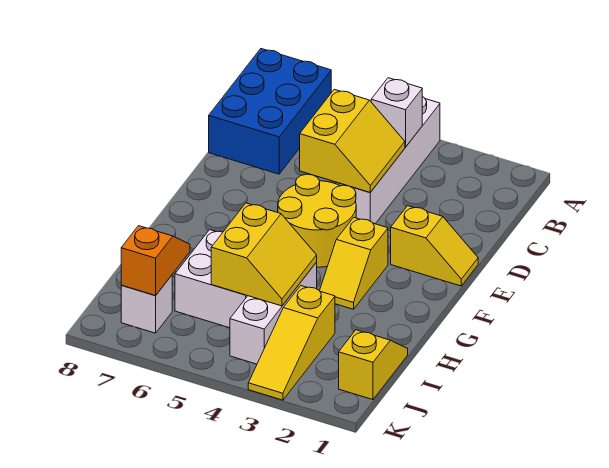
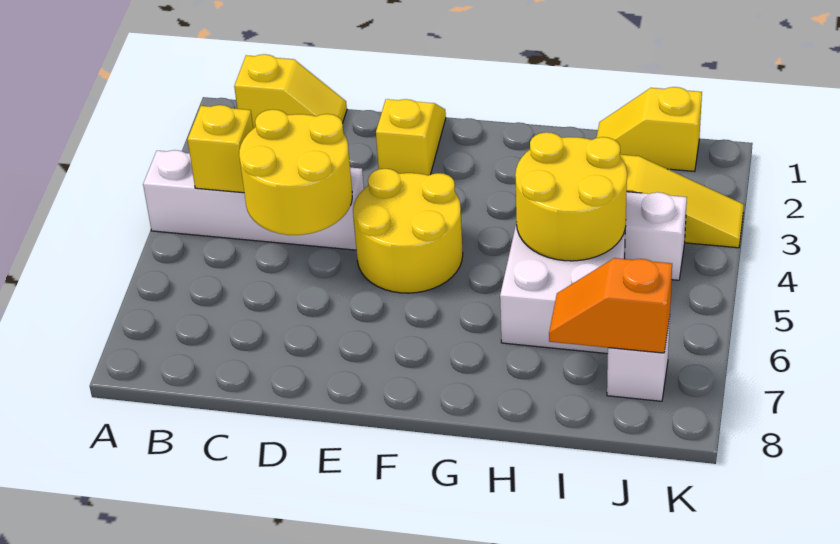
blue 2x3 brick [209,49,331,174] -> none
white 1x1 brick [371,78,422,147] -> yellow 1x1 brick [187,105,253,193]
yellow 2x2 slope [300,89,405,192] -> yellow 2x2 round brick [239,109,352,235]
yellow 1x2 slope [320,217,388,309] -> yellow 1x2 slope moved to [234,54,347,129]
yellow 2x2 slope [211,203,317,306] -> yellow 2x2 round brick [515,132,627,261]

